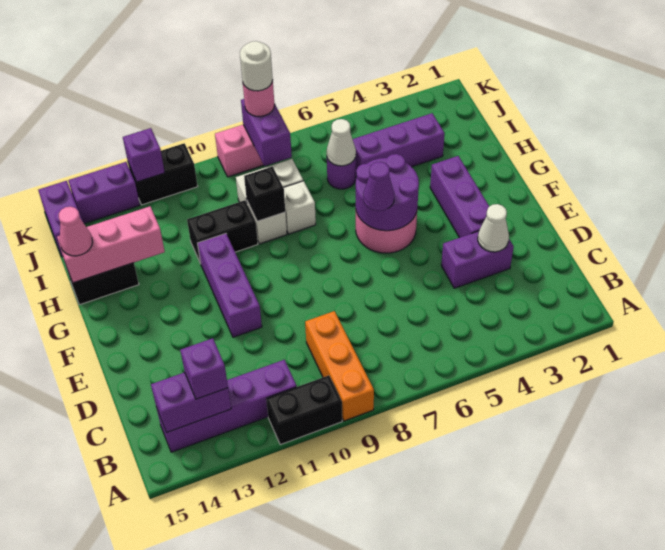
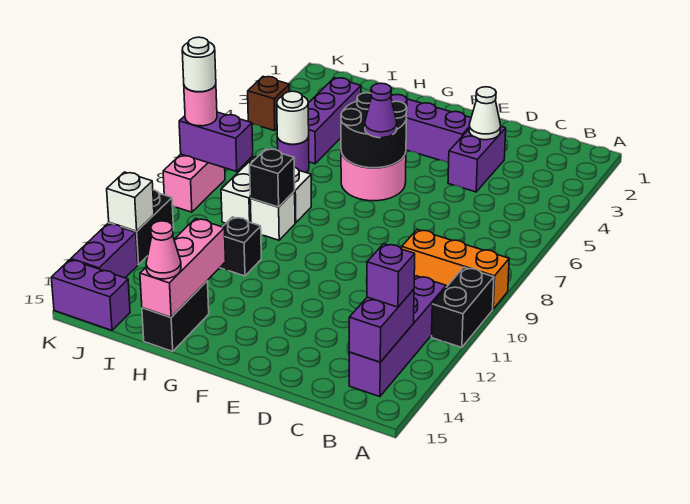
purple 1x3 brick [198,234,262,337] -> none
purple 2x2 round brick [356,154,419,231] -> black 2x2 round brick [341,93,407,168]
black 1x2 brick [187,200,258,264] -> black 1x1 brick [220,217,261,276]
white 1x1 cone [327,119,356,166] -> white 1x1 round brick [277,91,309,144]
none -> brown 1x1 brick [248,77,289,131]
purple 1x1 brick [123,128,165,182] -> white 1x1 brick [107,172,154,231]

